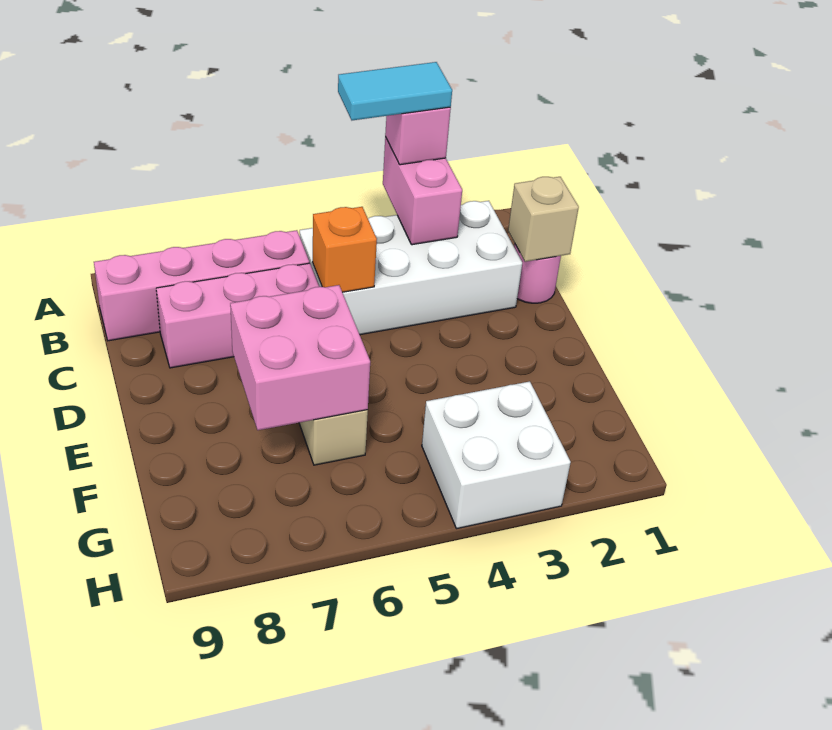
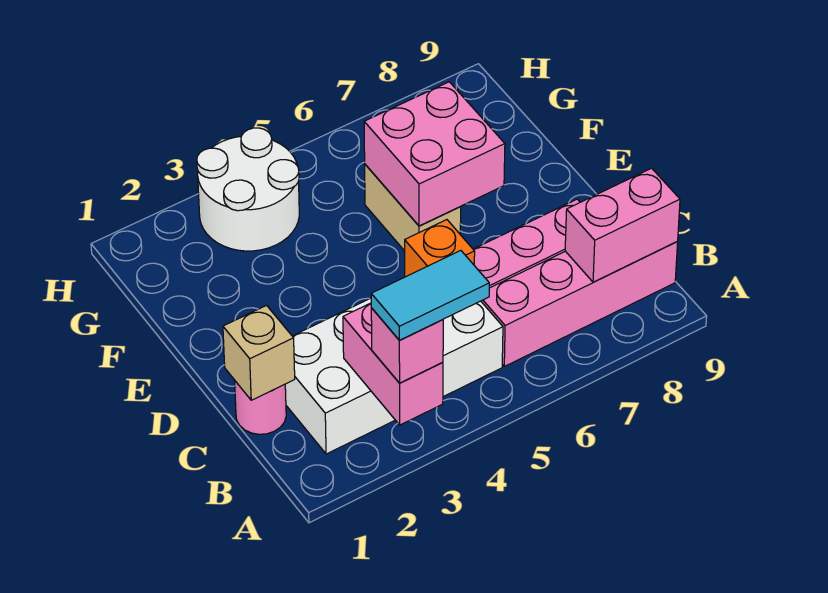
none -> pink 1x2 brick [565,168,680,282]
white 2x2 brick [422,381,571,529] -> white 2x2 round brick [197,128,299,251]

